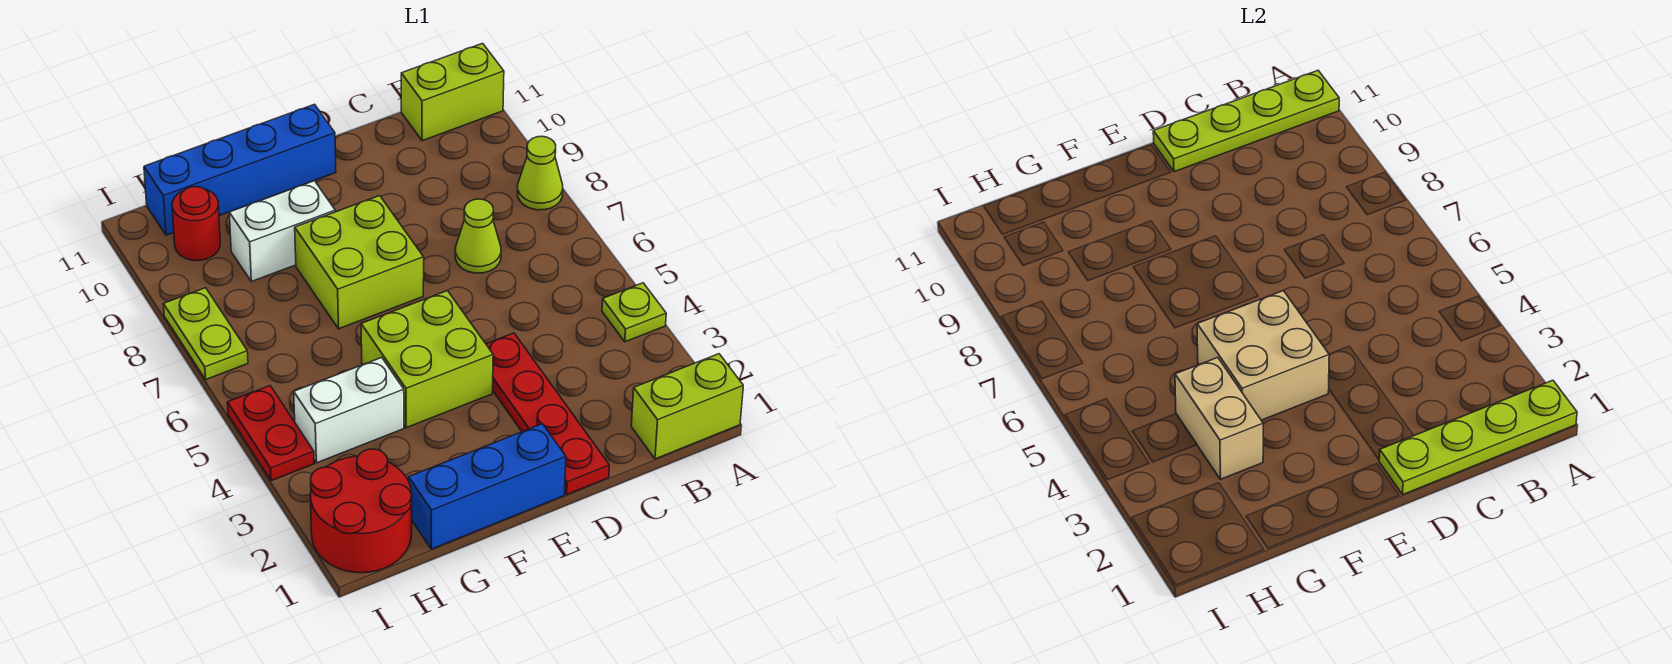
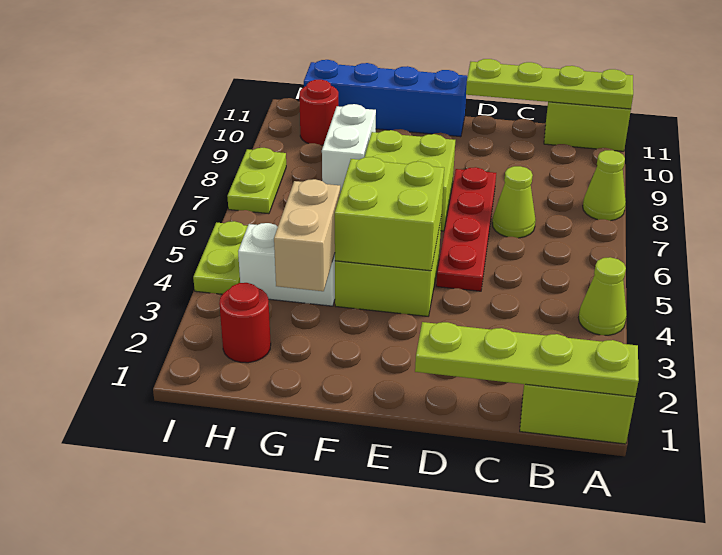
lime 1x1 plate [602,283,666,342] -> lime 1x1 cone [578,257,627,335]
red 1x4 plate [486,333,609,494] -> red 1x4 plate moved to [436,167,496,291]
blue 1x3 brick [409,424,566,549] -> none
tan 2x2 brick [1197,291,1329,420] -> lime 2x2 brick [335,157,444,271]
white 1x2 brick [229,181,335,282] -> white 1x2 brick turned to [322,104,376,193]
red 2x2 round brick [310,449,412,573] -> red 1x1 round brick [219,283,271,363]
red 1x2 plate [227,386,314,481] -> lime 1x2 plate [193,221,248,294]

